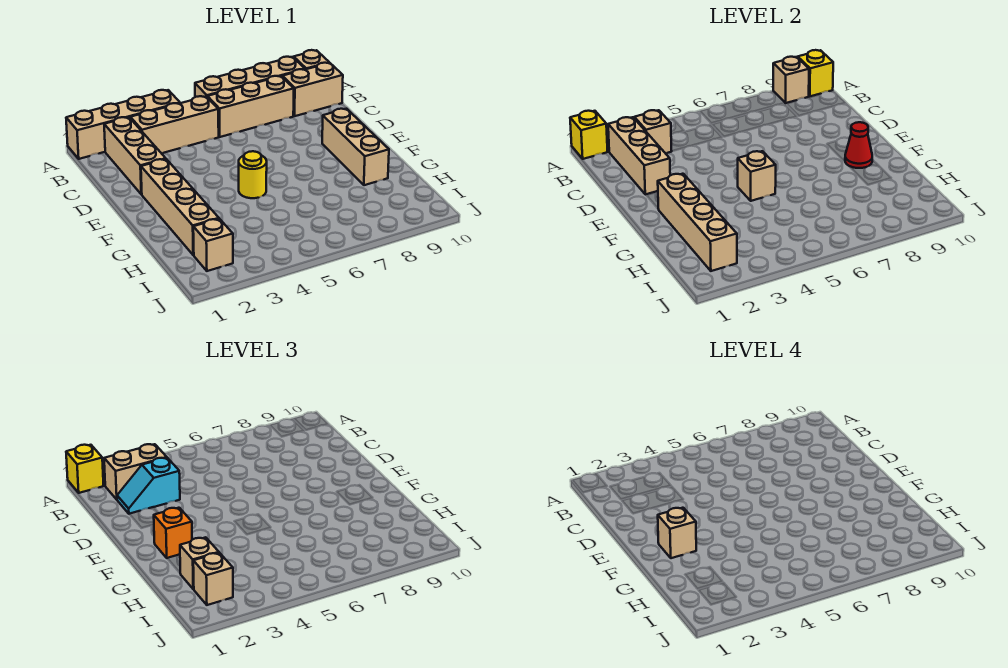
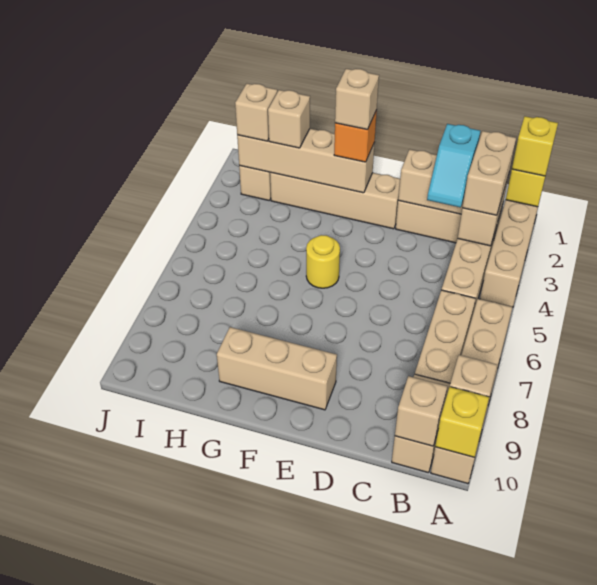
cyan 1x2 slope [117,458,180,514] -> cyan 1x2 slope turned to [427,124,480,207]
tan 1x1 brick [738,151,776,201] -> tan 1x1 brick moved to [395,376,447,446]
red 1x1 cone [845,122,872,168] -> none

